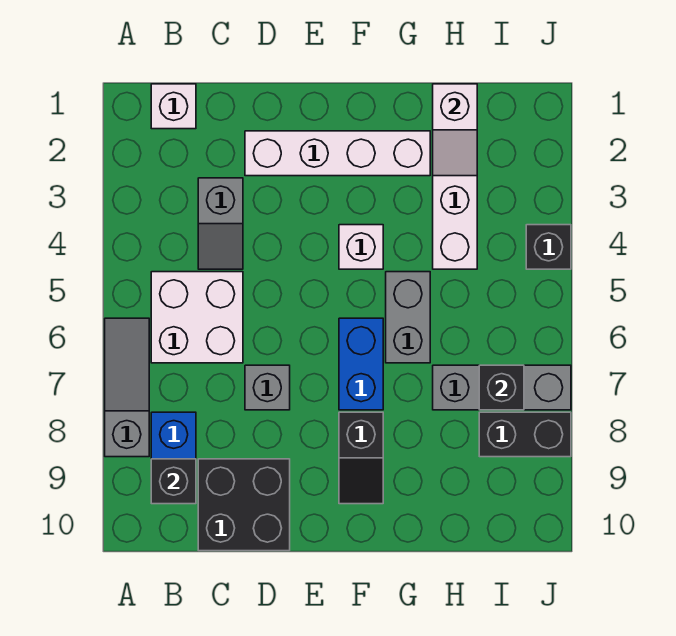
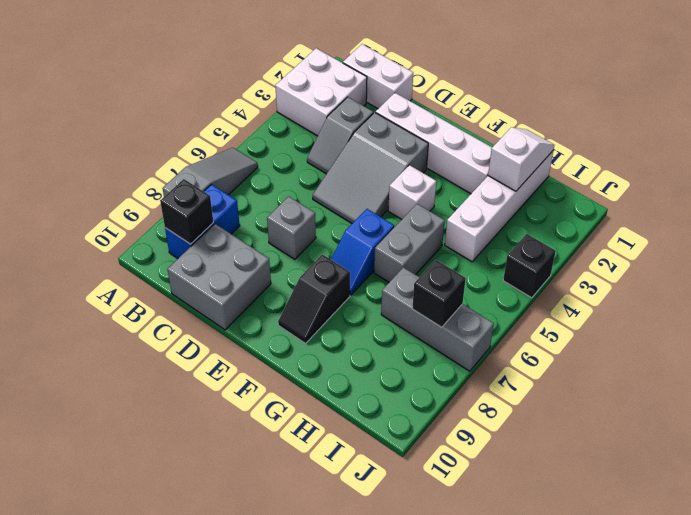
white 1x1 brick [151,84,196,129] -> white 1x2 brick [343,44,413,109]
white 2x2 brick [151,272,243,363] -> white 2x2 brick moved to [275,48,367,136]
black 2x2 brick [198,459,290,551] -> grey 2x2 brick [167,224,271,330]
none -> grey 2x3 slope [313,112,428,223]
blue 1x2 brick [339,318,383,410] -> blue 1x2 slope [331,209,394,295]
white 1x2 slope [433,84,477,176] -> white 1x2 slope turned to [488,127,554,191]
black 1x2 brick [479,412,571,457] -> none

